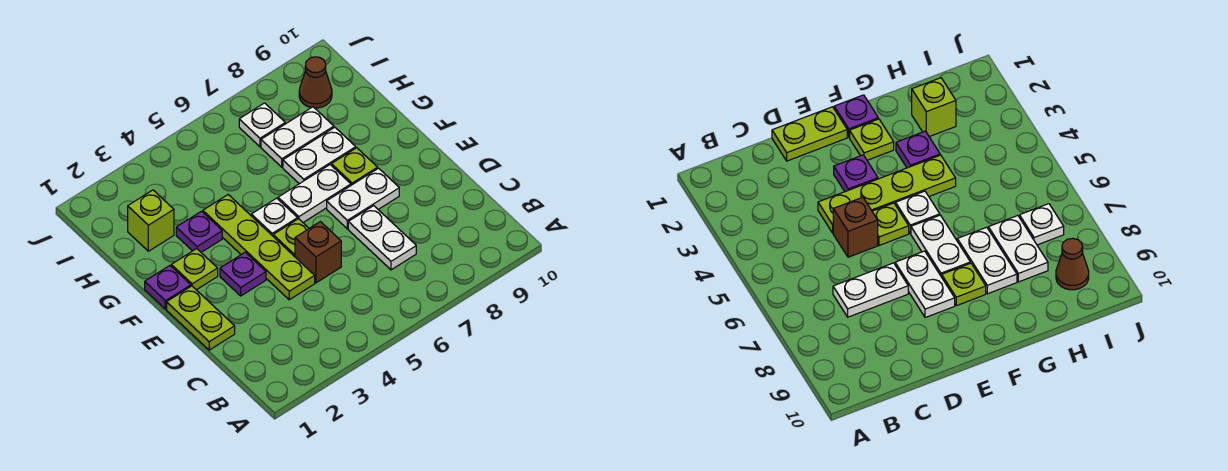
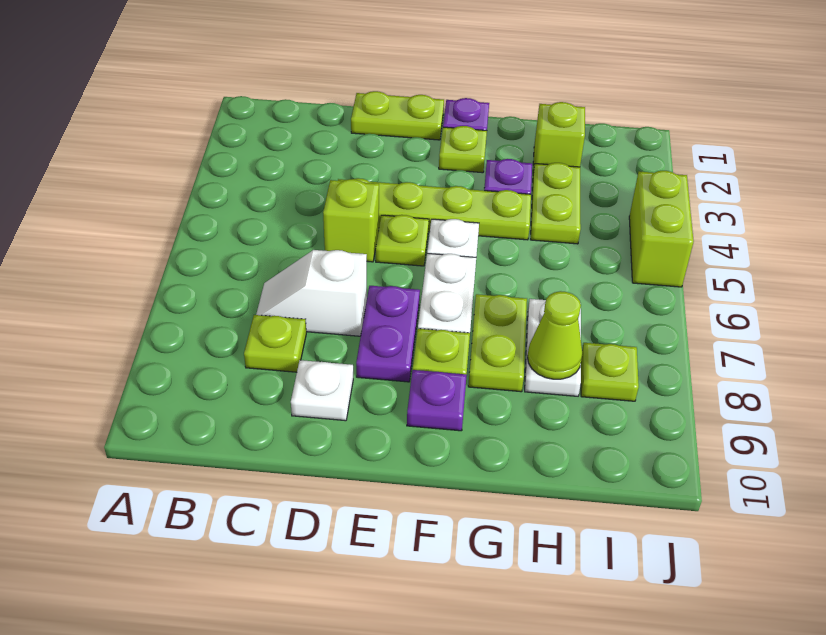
white 1x2 plate [348,206,416,270] -> white 1x2 slope [256,250,367,336]
none -> lime 1x1 plate [244,315,306,372]
brown 1x1 brick [295,222,341,283] -> lime 1x1 brick [323,179,379,262]
purple 1x1 plate [220,252,266,296] -> purple 1x1 plate moved to [407,370,467,431]
white 1x2 plate [327,168,399,229] -> purple 1x2 plate [356,286,420,382]
white 1x2 plate [283,127,356,184] -> lime 1x2 plate [468,294,527,392]
none -> lime 1x2 plate [530,163,581,244]
none -> lime 1x1 cone [527,291,582,379]
white 1x1 plate [239,103,285,147] -> white 1x1 plate moved to [291,360,353,421]
none -> lime 1x1 plate [581,343,639,401]
brown 1x1 cone [299,57,332,108] -> none
none -> lime 1x2 brick [629,170,694,287]

